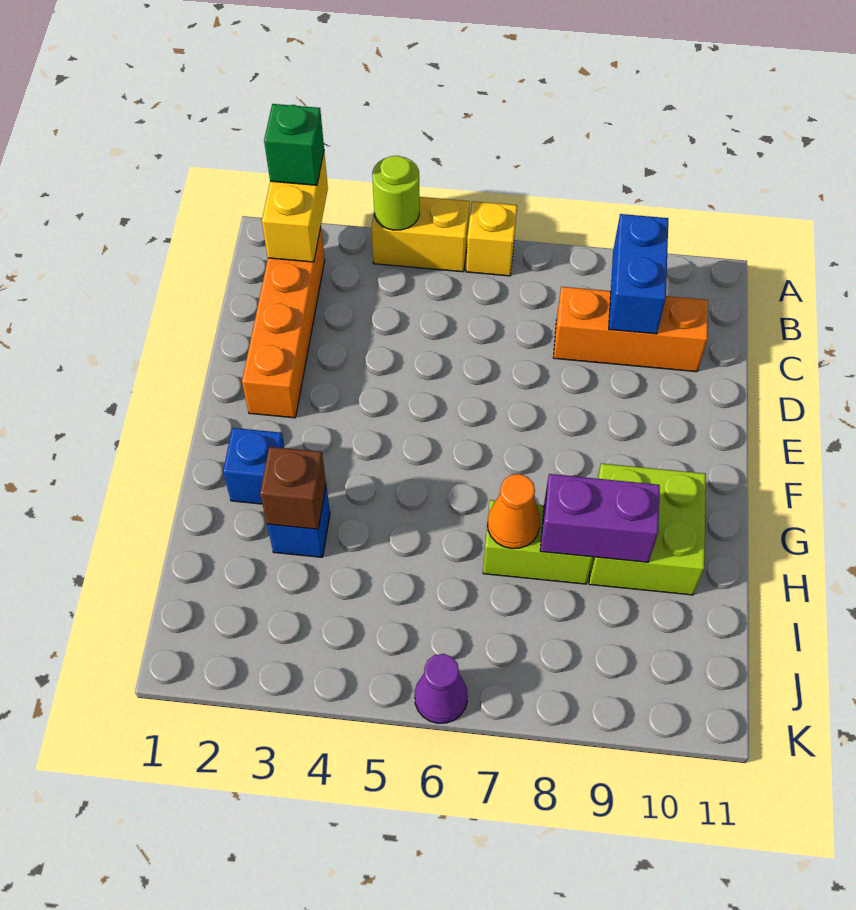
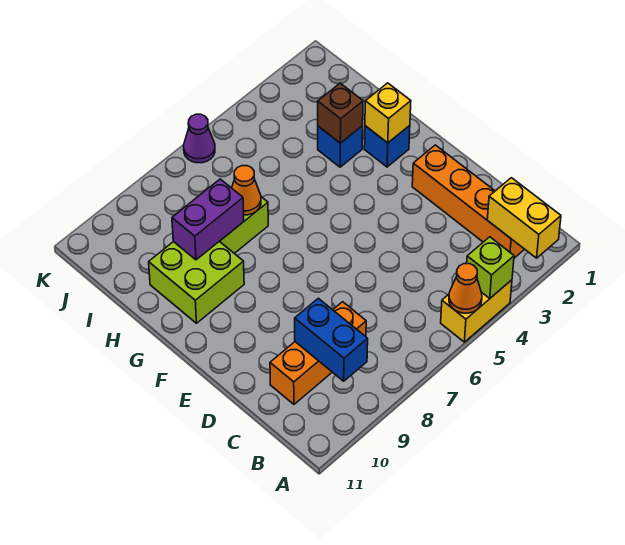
green 1x1 brick [264,104,324,185] -> none
lime 1x1 round brick [372,156,420,230] -> lime 1x1 brick [467,237,514,298]
none -> orange 1x1 cone [449,264,482,313]
yellow 1x1 brick [466,201,517,276] -> yellow 1x1 brick moved to [365,83,411,143]

